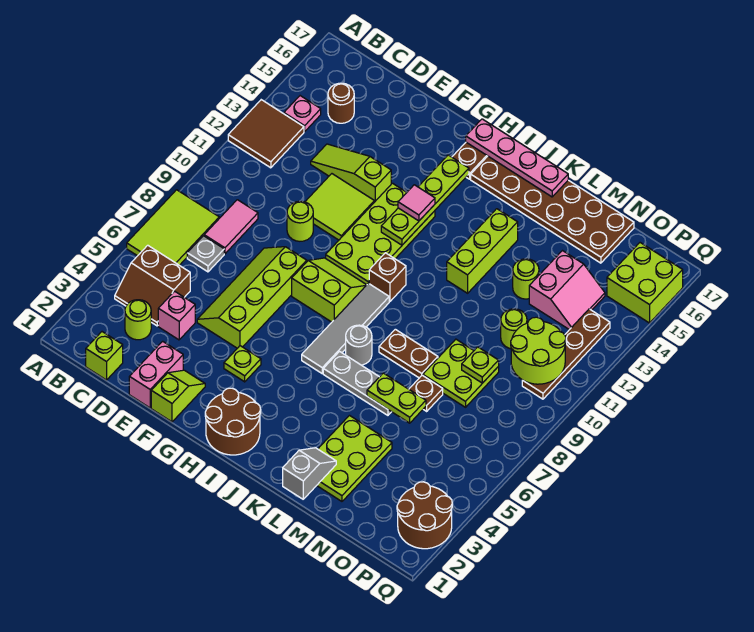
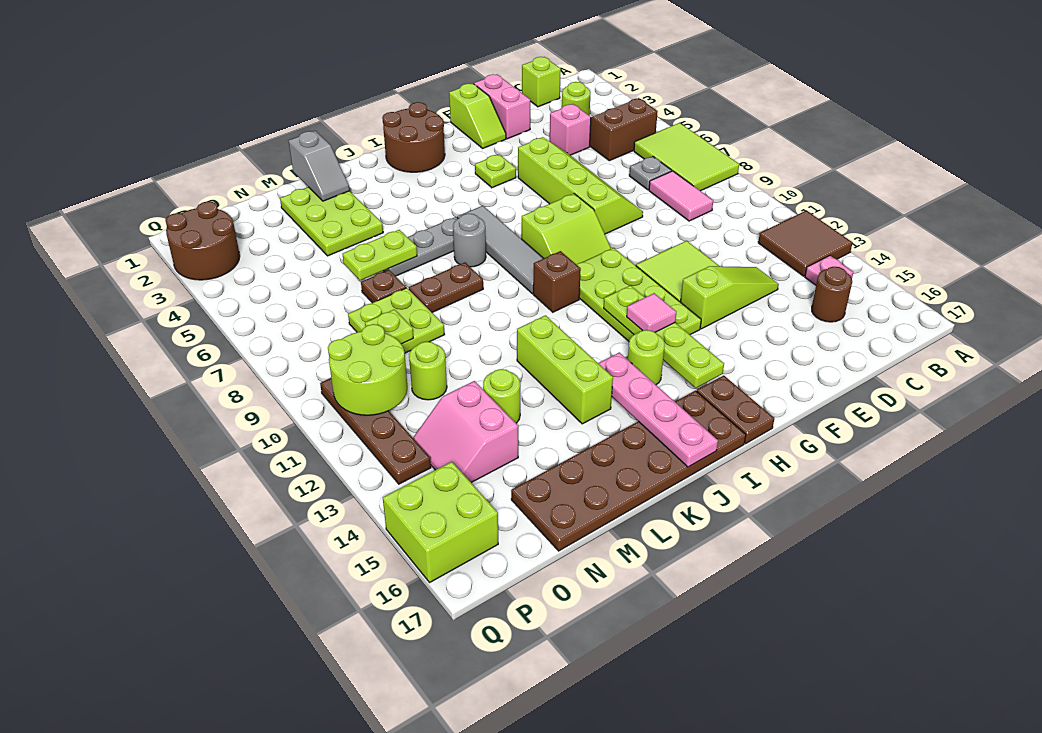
lime 1x1 round brick [287,201,313,241] -> lime 1x1 round brick moved to [628,330,665,385]
pink 1x4 plate [466,119,568,197] -> pink 1x4 plate turned to [598,352,718,467]

